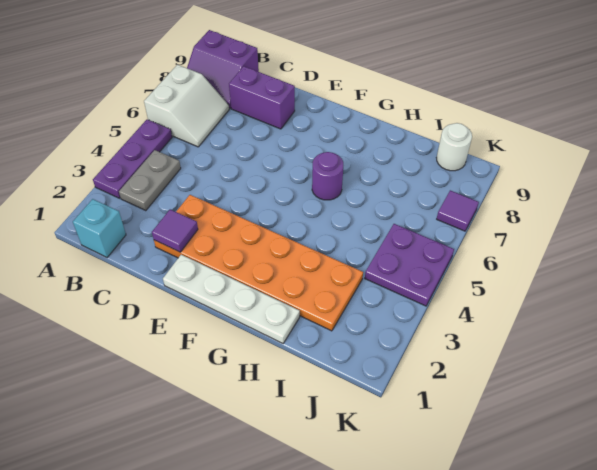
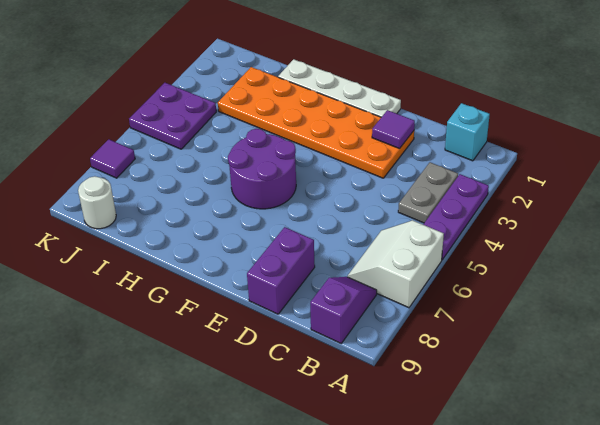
purple 2x2 slope [187,30,259,108] -> purple 1x2 slope [310,277,377,343]
purple 1x2 brick [229,66,295,129] -> purple 1x2 brick turned to [247,227,315,314]
purple 1x1 round brick [312,152,343,200] -> purple 2x2 round brick [228,129,296,209]

